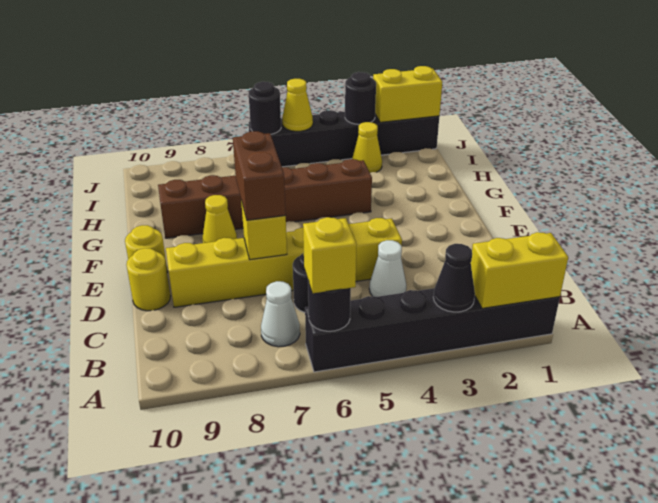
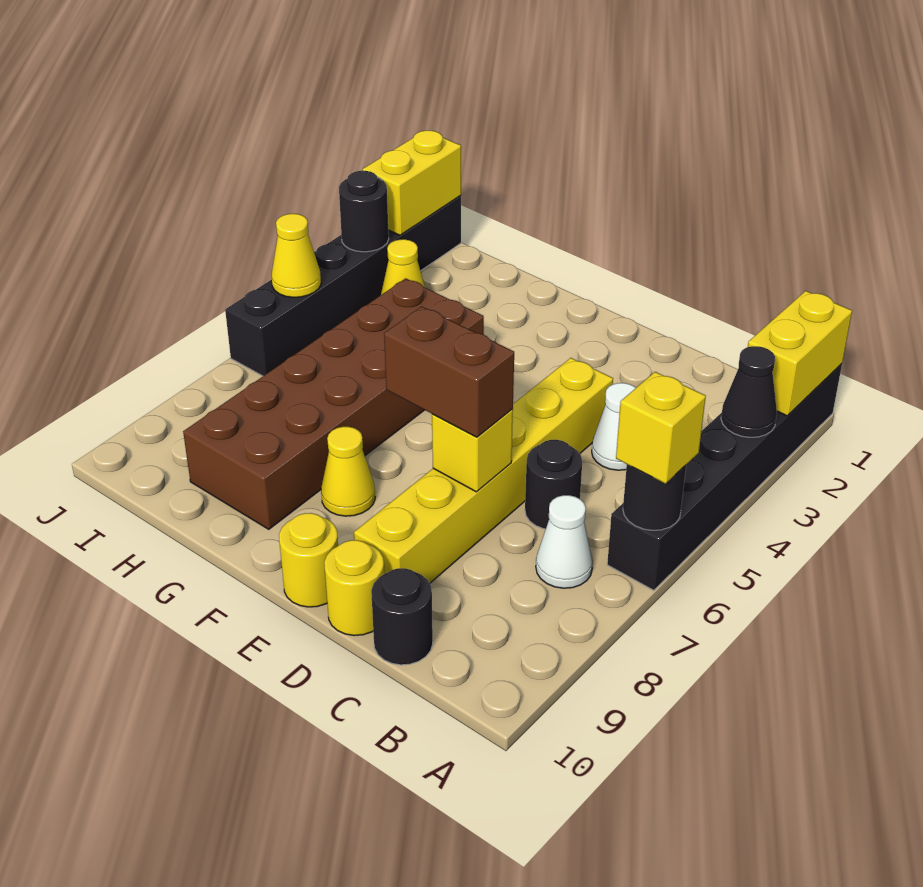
brown 1x6 brick [158,159,372,238] -> brown 2x6 brick [183,278,484,529]
black 1x1 round brick [249,82,281,134] -> black 1x1 round brick moved to [371,568,433,665]

